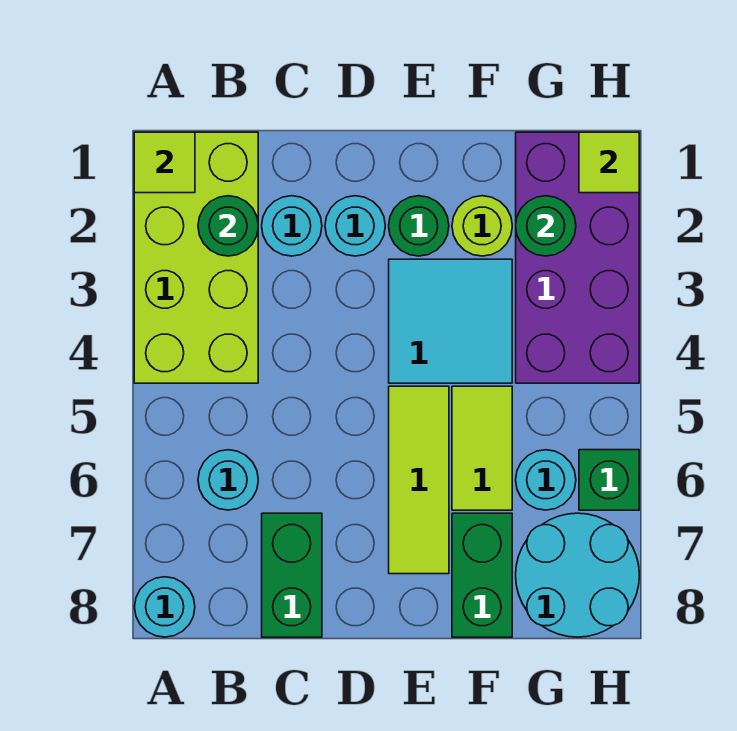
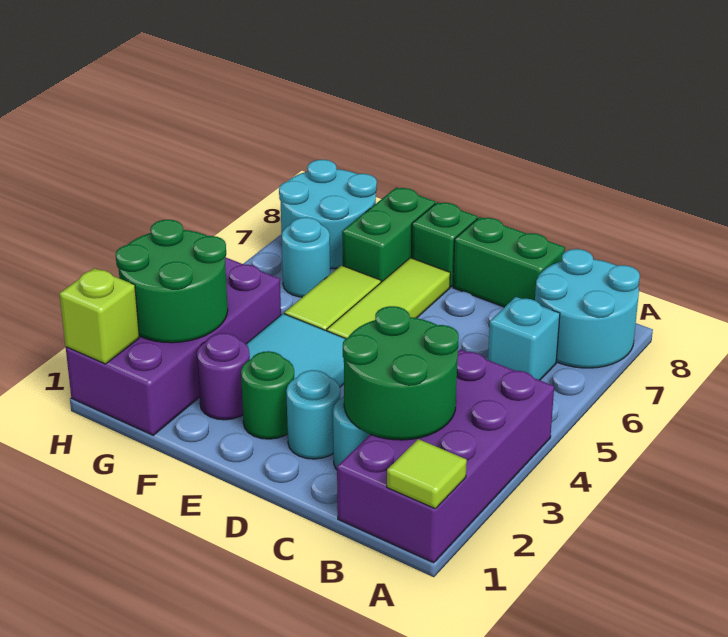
lime 2x4 brick [134,132,258,383] -> purple 2x4 brick [337,349,554,563]
cyan 1x1 round brick [135,577,195,637] -> cyan 2x2 round brick [535,249,640,368]
green 1x1 round brick [198,196,258,256] -> green 2x2 round brick [343,306,459,440]
cyan 1x1 round brick [198,450,258,510] -> cyan 1x1 brick [488,297,560,380]
green 1x2 brick [262,513,322,637] -> green 1x2 brick turned to [453,217,565,307]
lime 1x1 round brick [452,196,512,256] -> purple 1x1 round brick [197,333,250,420]
green 1x1 round brick [516,196,576,256] -> green 2x2 round brick [116,220,228,343]
lime 1x1 tile [579,132,639,193] -> lime 1x1 brick [59,268,139,364]
green 1x1 brick [579,450,639,510] -> green 1x1 brick moved to [411,202,478,287]

